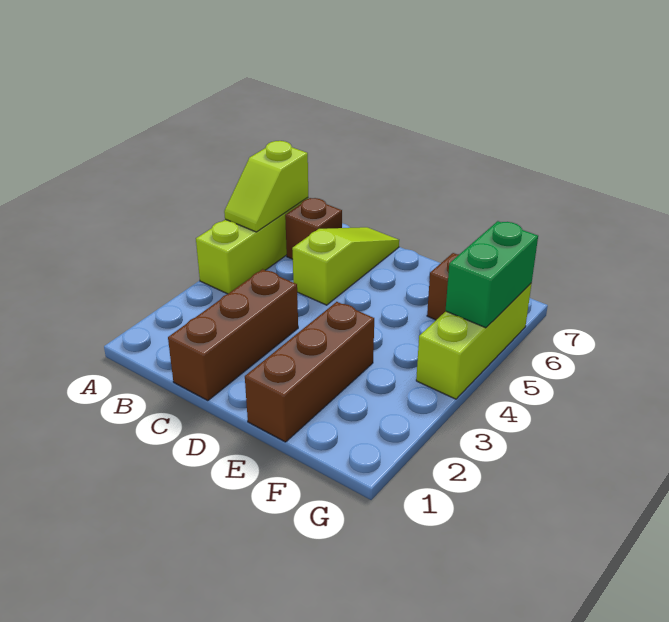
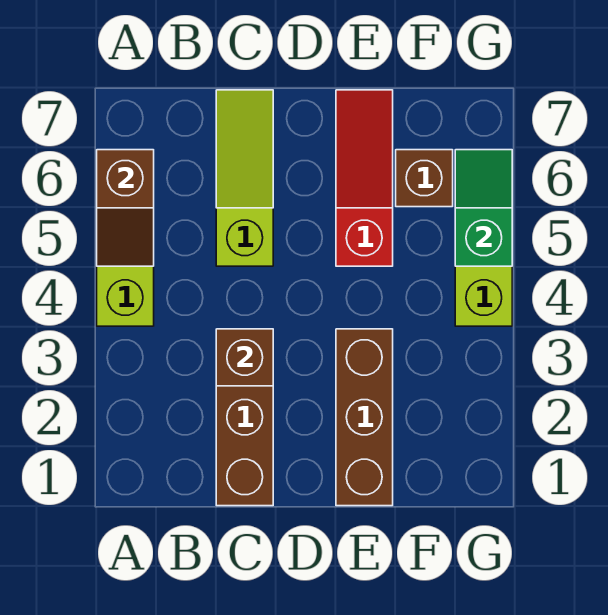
lime 1x2 slope [224,141,308,232] -> brown 1x2 slope [97,150,154,266]
brown 1x1 brick [285,198,342,259] -> brown 1x1 brick moved to [216,329,273,386]
none -> red 1x3 slope [336,90,393,266]
green 1x2 brick [446,221,538,328] -> green 1x2 slope [455,150,512,266]

